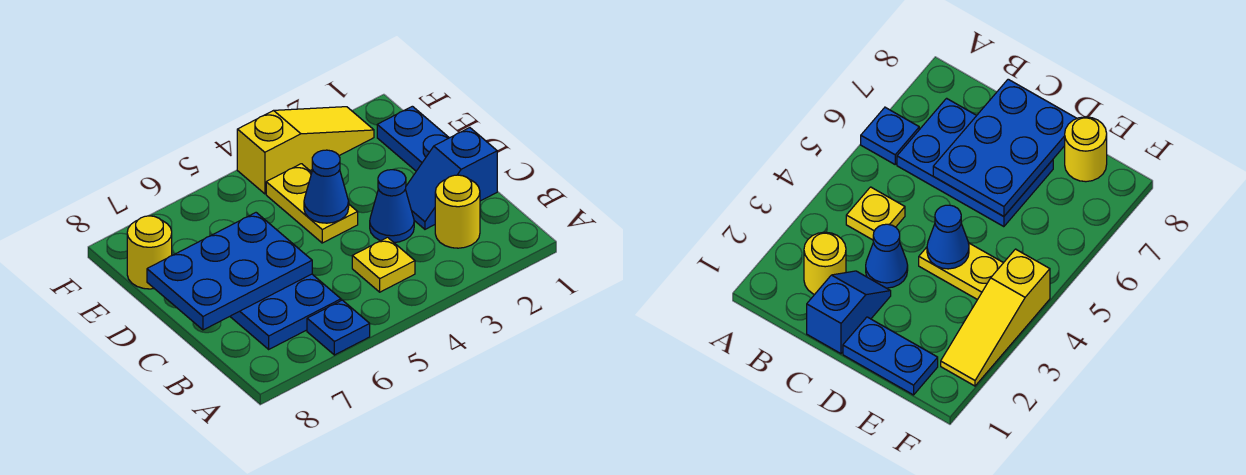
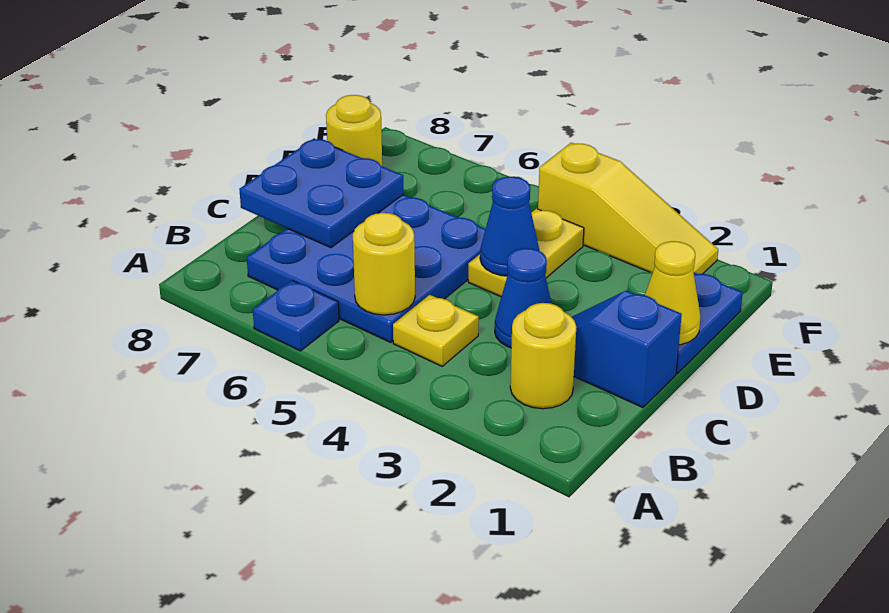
none -> yellow 1x1 round brick [353,213,415,315]
blue 2x3 plate [230,274,341,349] -> blue 3x3 plate [247,195,485,342]
blue 2x3 plate [147,213,312,330] -> blue 2x2 plate [239,139,404,248]
none -> yellow 1x1 cone [645,241,701,345]

